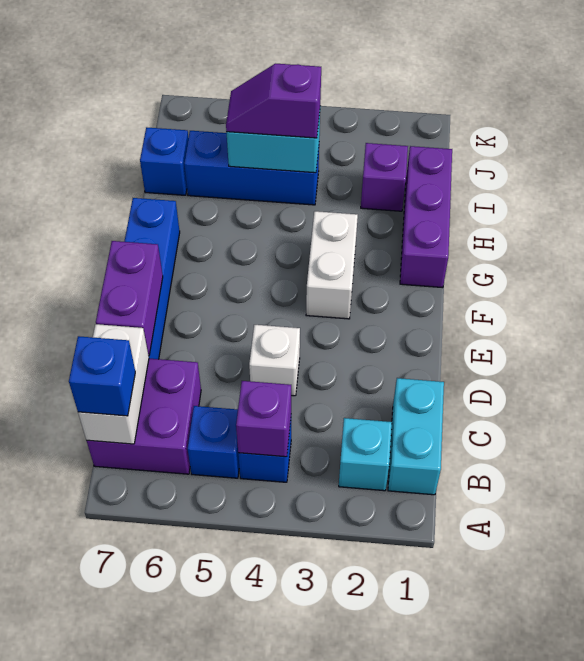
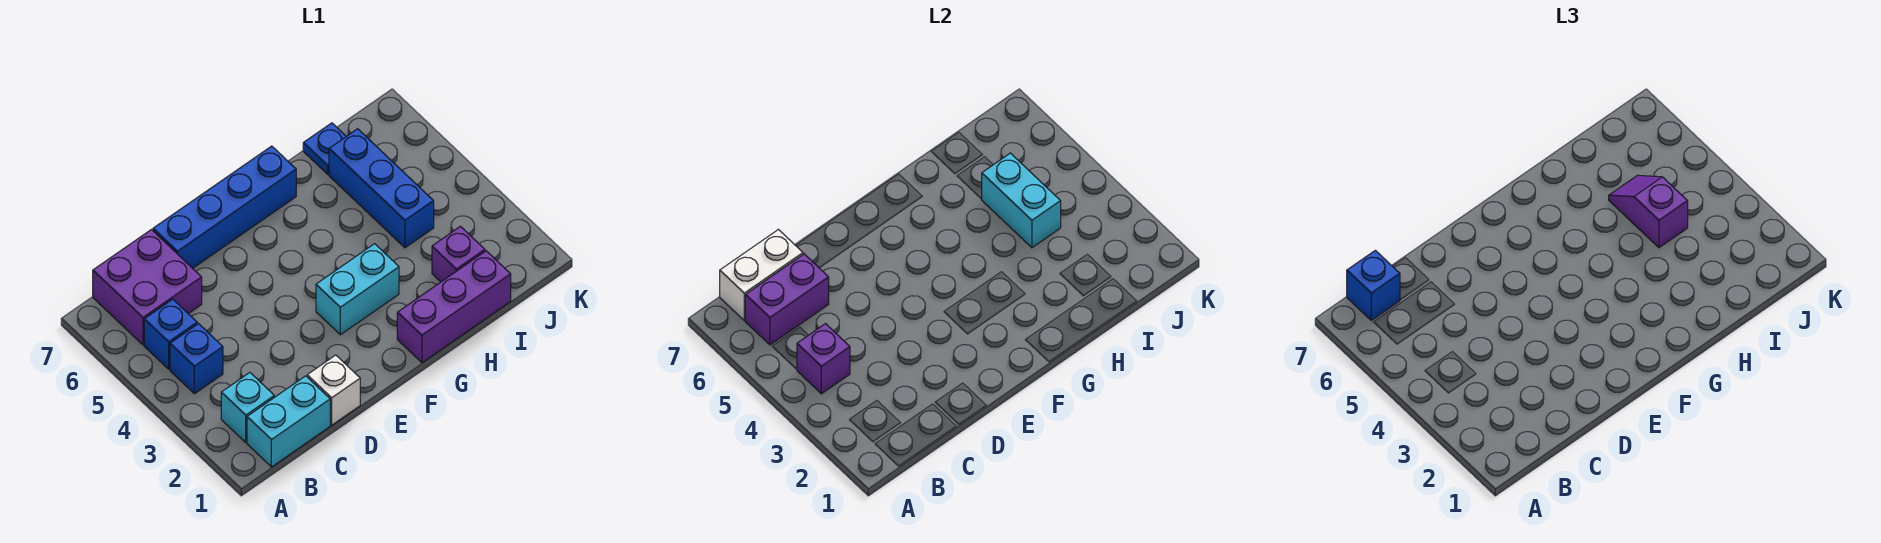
white 1x1 brick [249,325,300,396] -> white 1x1 brick moved to [307,355,360,425]
purple 1x2 brick [96,241,163,356] -> purple 1x2 brick moved to [745,254,829,345]
white 1x2 brick [306,211,358,319] -> cyan 1x2 brick [316,244,399,335]
blue 1x1 brick [140,127,188,195] -> blue 1x1 plate [303,123,346,174]

